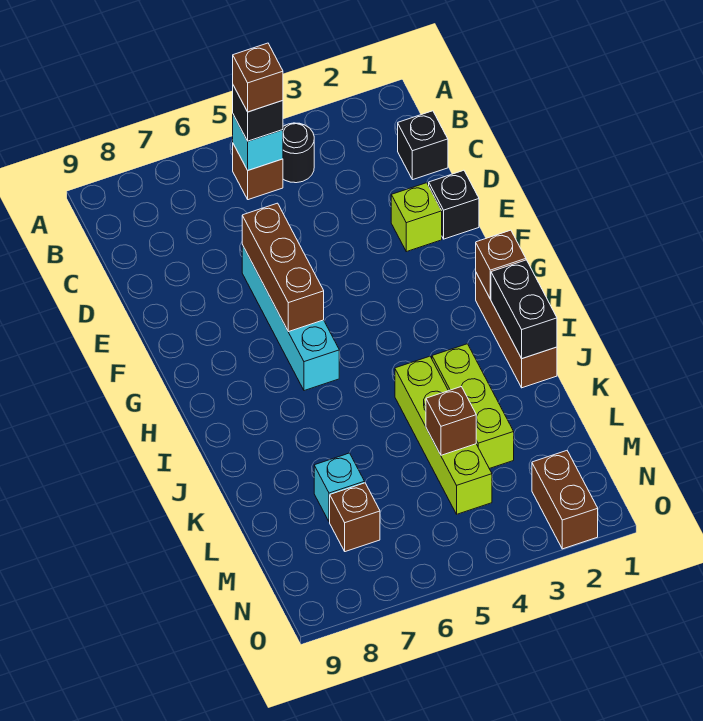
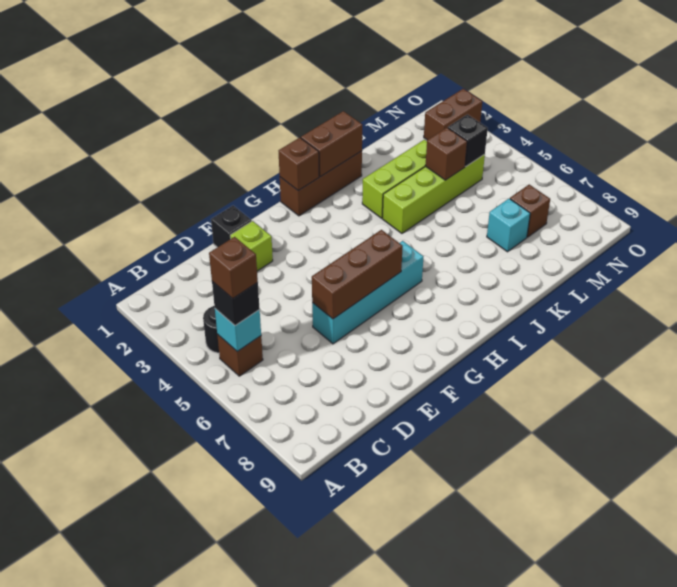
black 1x1 brick [398,111,448,180] -> black 1x1 brick moved to [448,114,488,166]
black 1x2 brick [491,260,557,359] -> brown 1x2 brick [301,111,362,177]

